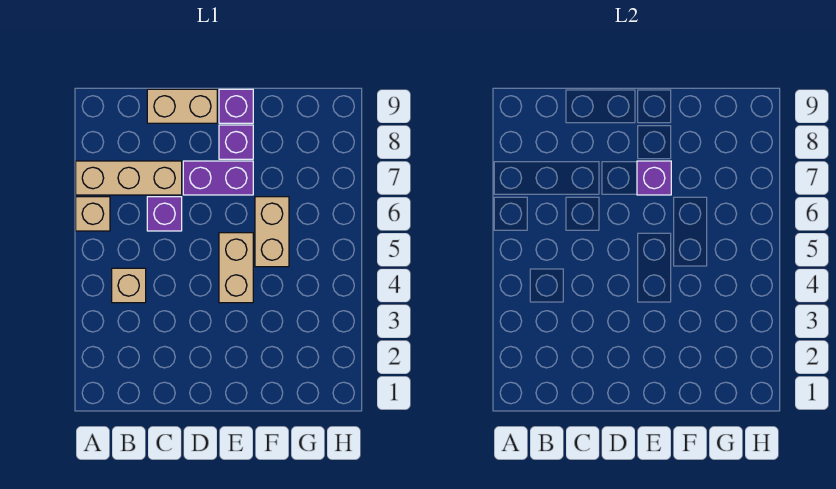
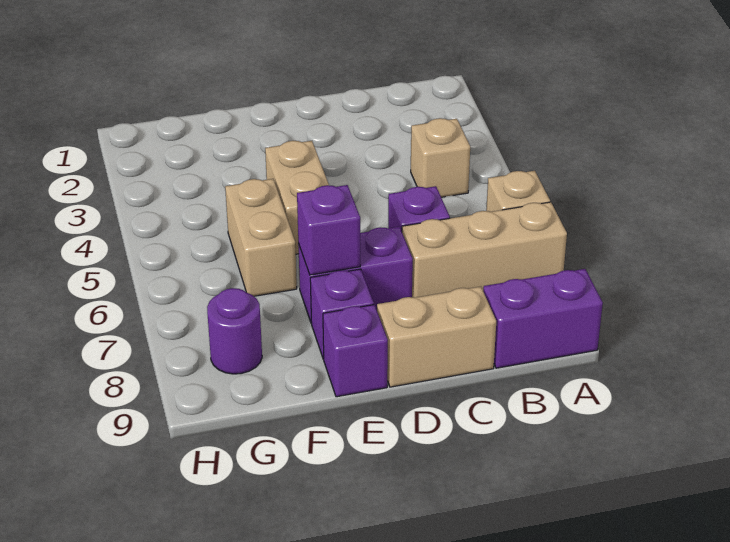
none -> purple 1x2 brick [483,269,603,368]
none -> purple 1x1 round brick [207,288,262,374]

